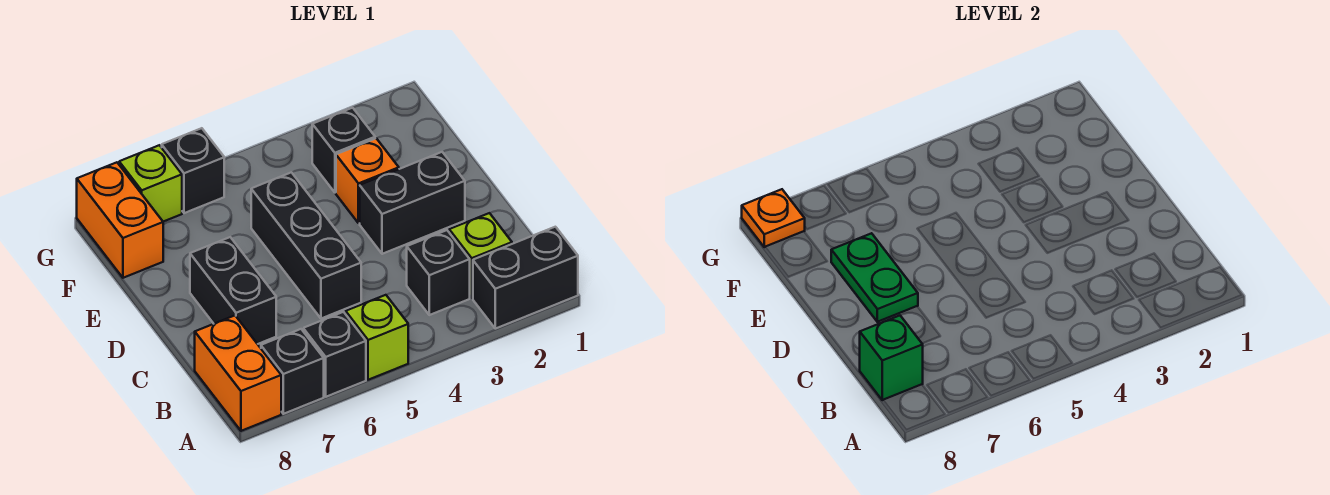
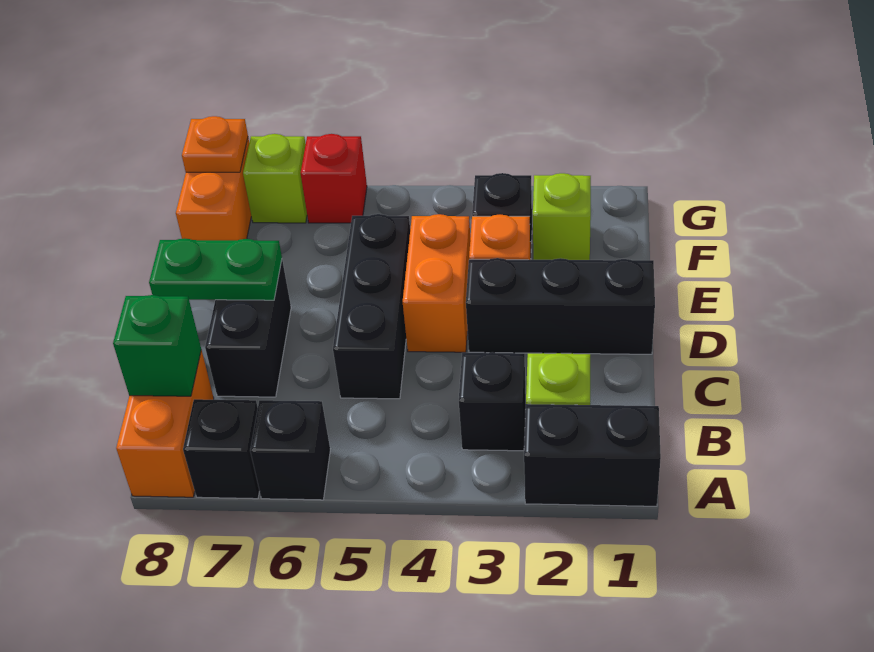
lime 1x1 brick [346,295,408,380] -> lime 1x1 brick moved to [533,173,591,260]
black 1x2 brick [360,152,465,254] -> black 1x3 brick [466,258,655,354]
none -> orange 1x2 brick [403,214,470,352]
green 1x2 plate [831,233,918,322] -> green 1x2 plate turned to [149,238,282,300]
black 1x1 brick [162,128,224,213] -> red 1x1 brick [301,134,367,223]

